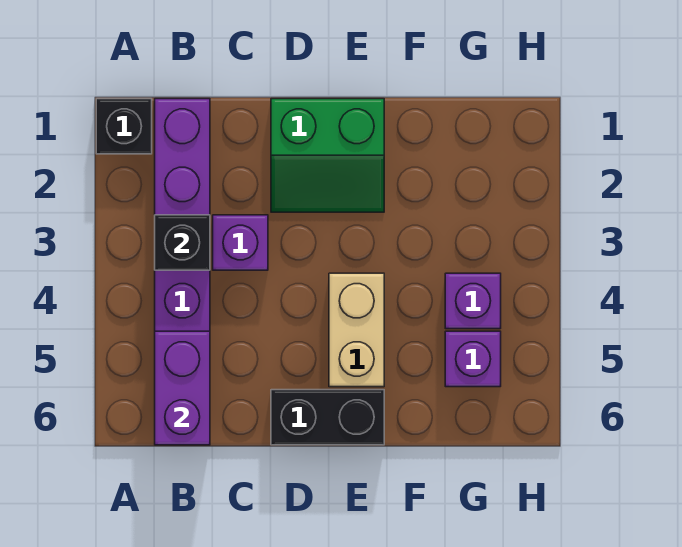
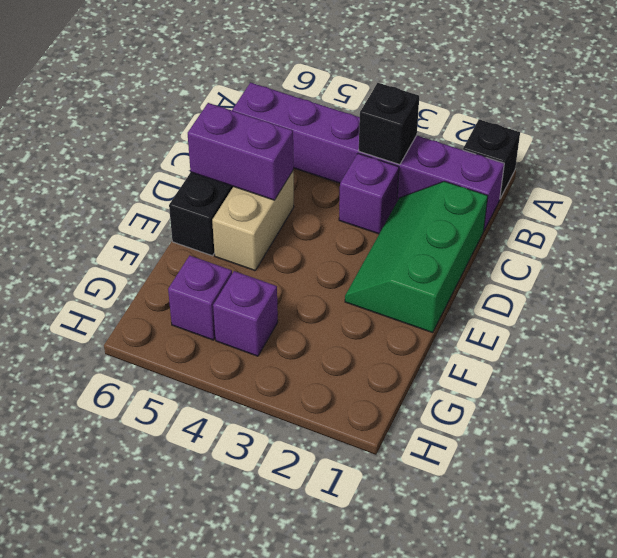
purple 1x2 brick [155,331,210,445] -> purple 1x2 brick moved to [188,103,293,200]
green 2x2 slope [271,99,384,212] -> green 2x3 slope [345,181,488,333]
tan 1x2 brick [329,273,384,387] -> tan 1x2 brick turned to [212,171,294,271]

